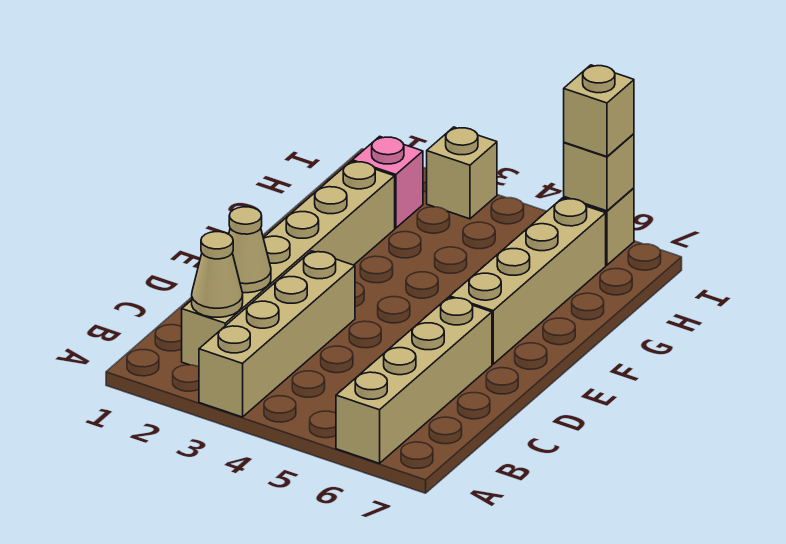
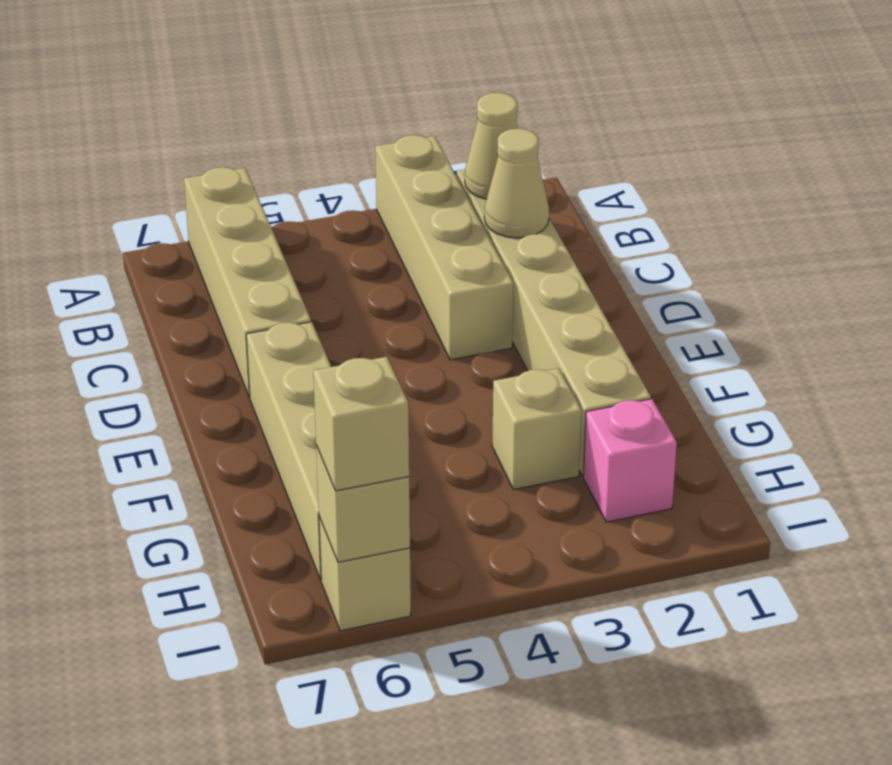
tan 1x1 brick [427,127,497,219] -> tan 1x1 brick moved to [492,368,582,490]

